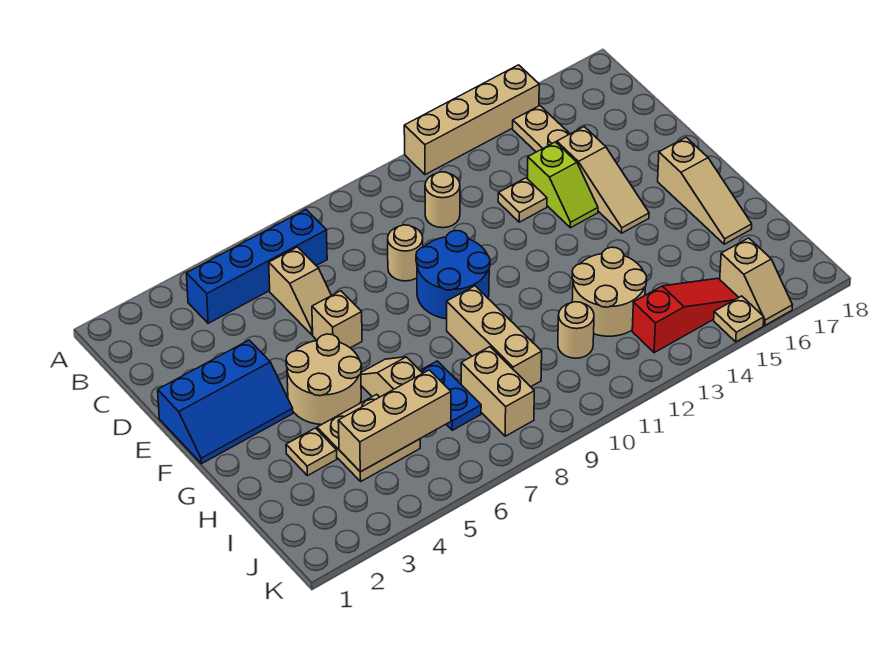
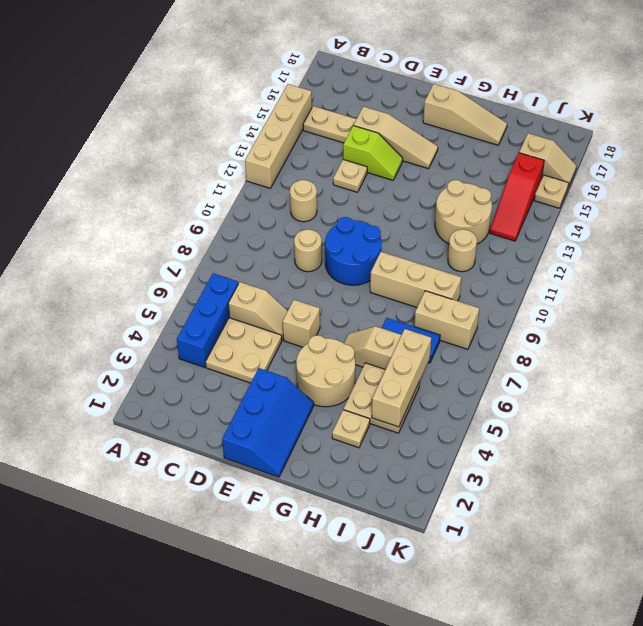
blue 1x4 brick [187,210,327,323] -> blue 1x3 brick [177,273,238,367]
none -> tan 2x2 plate [205,318,282,383]
red 1x3 slope [632,278,739,353] -> red 1x3 slope turned to [490,153,544,241]

